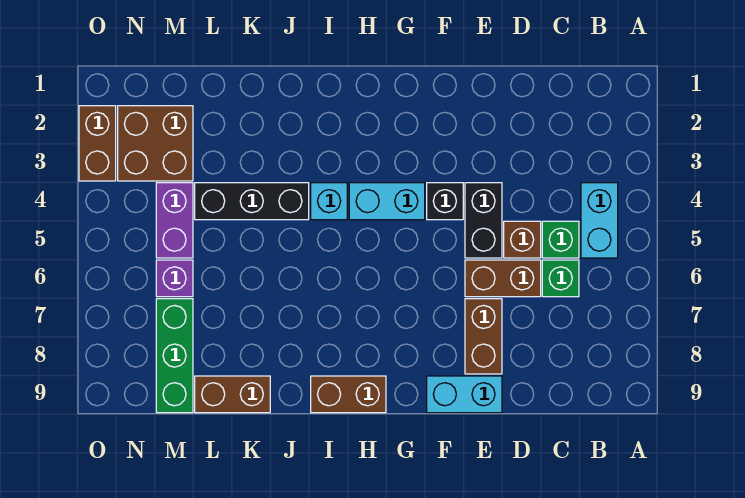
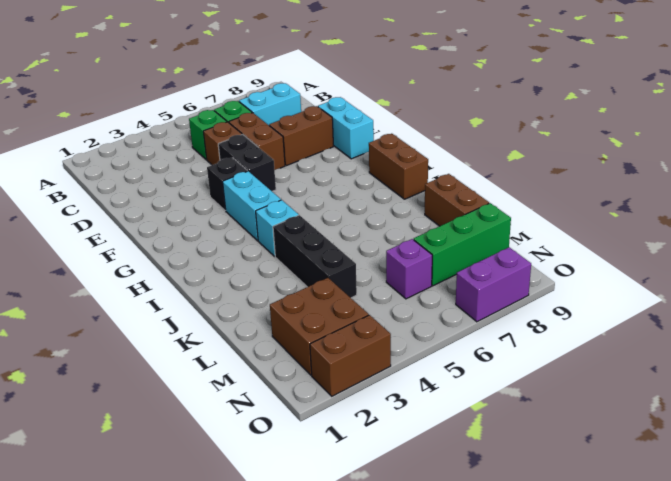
cyan 1x2 brick [581,183,618,258] -> cyan 1x2 brick moved to [239,83,301,125]
black 1x2 brick [465,183,502,258] -> black 1x2 brick turned to [218,134,276,191]
purple 1x2 brick [156,183,193,258] -> purple 1x2 brick moved to [456,247,531,322]

